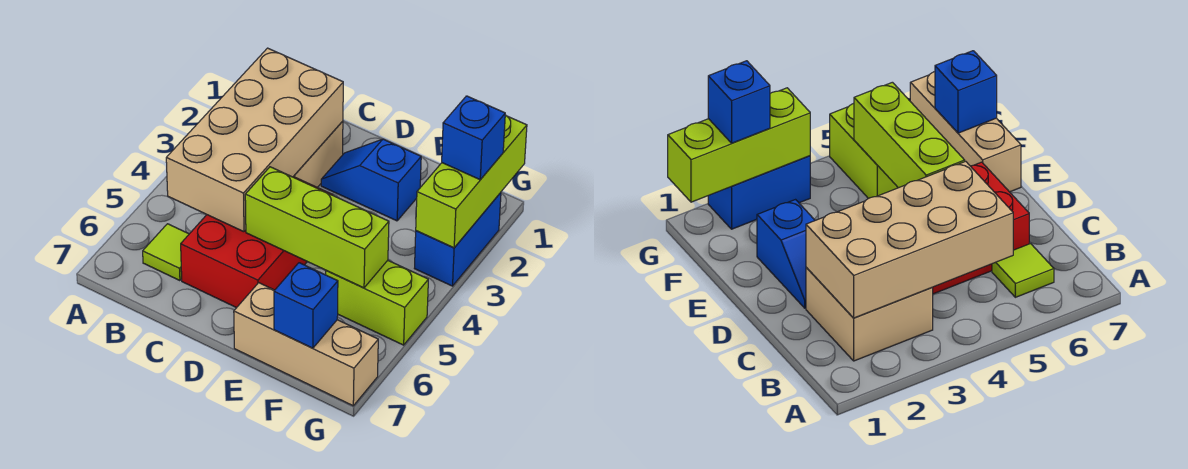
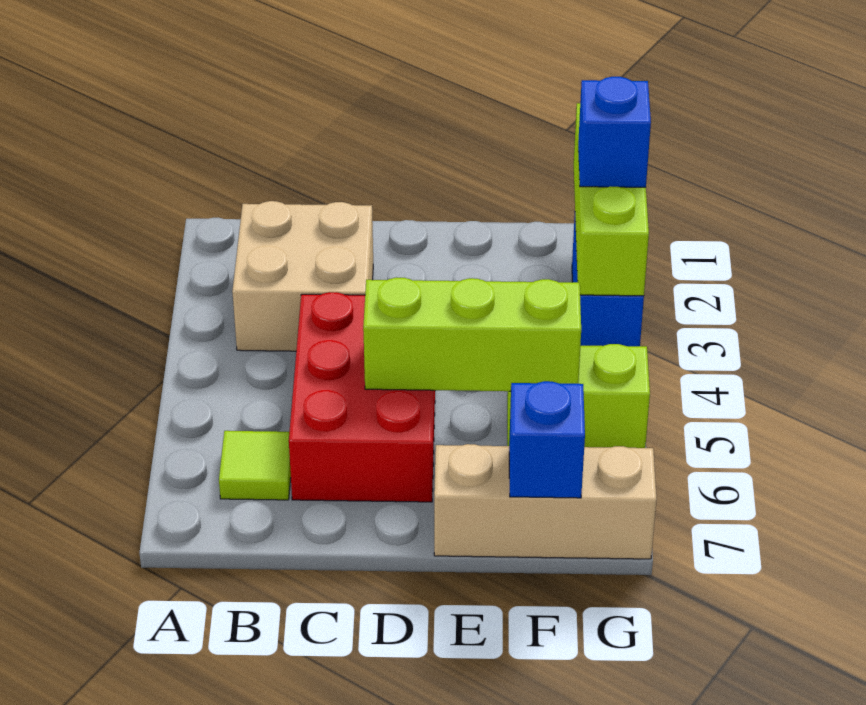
tan 2x4 brick [166,48,343,232] -> none
blue 1x2 slope [321,139,421,221] -> none

